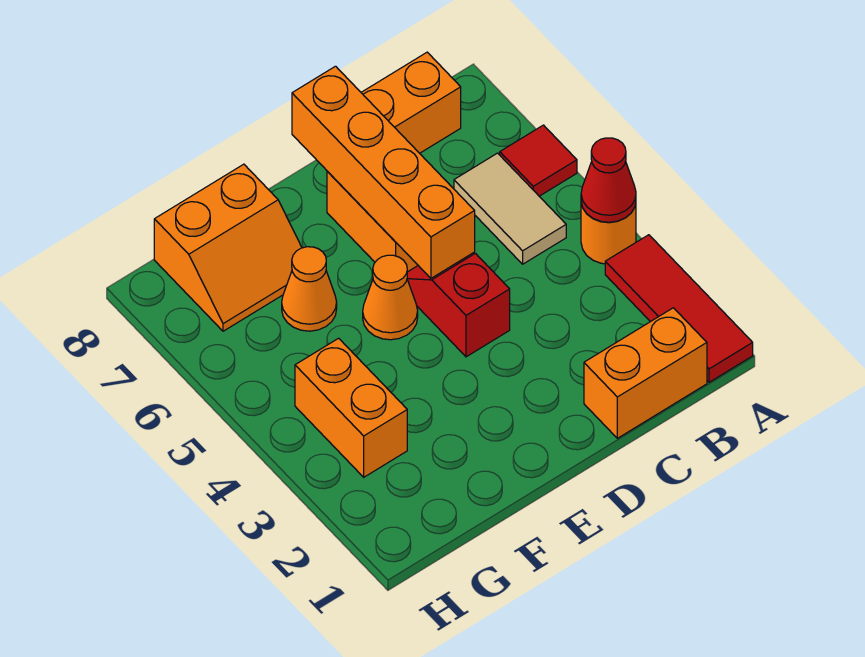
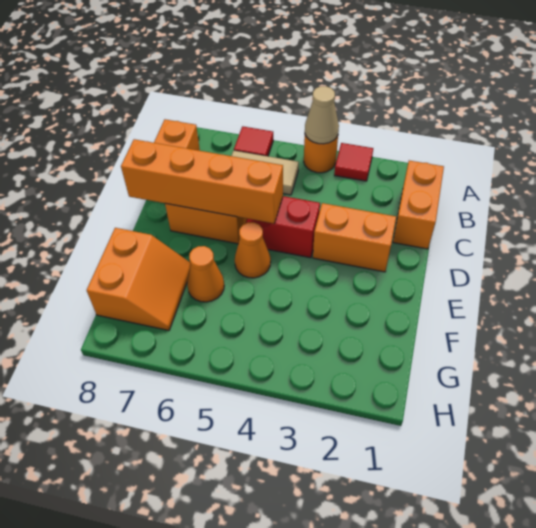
red 1x3 tile [605,235,753,382] -> red 1x1 tile [334,143,373,181]
red 1x1 cone [581,138,636,222] -> tan 1x1 cone [305,86,339,144]
orange 1x2 brick [295,338,407,477] -> orange 1x2 brick moved to [313,203,396,272]

